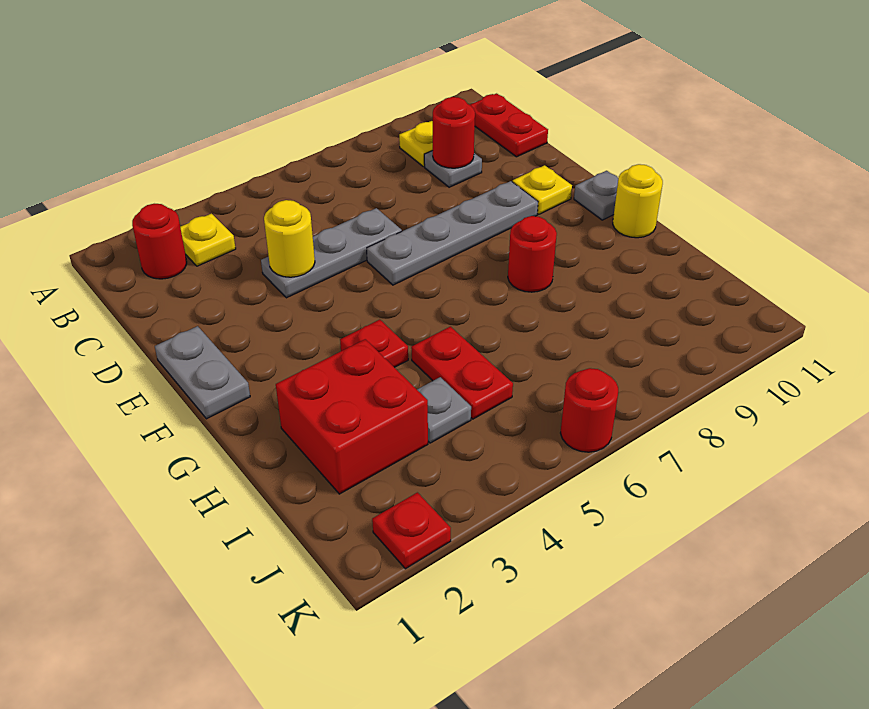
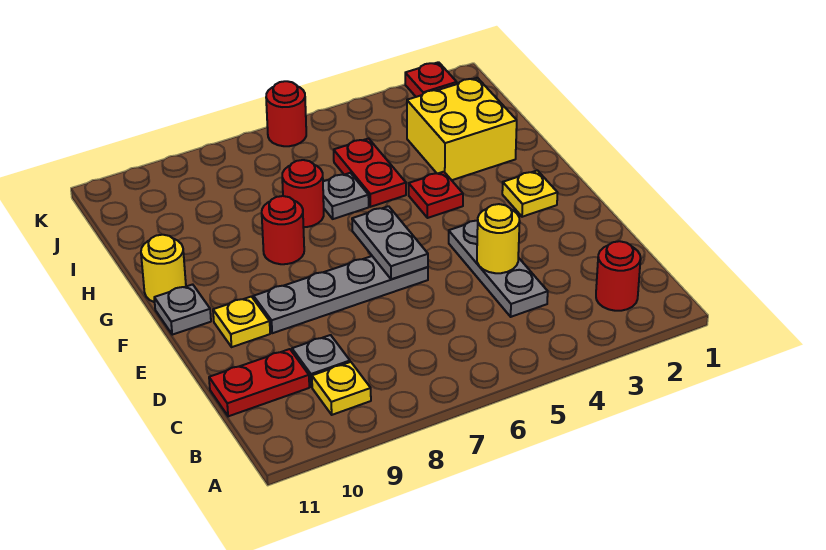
yellow 1x1 plate [180,214,236,266] -> yellow 1x1 plate moved to [502,170,558,217]
red 1x2 plate [470,93,548,157] -> red 1x2 plate turned to [209,349,309,416]
red 1x1 round brick [433,97,475,168] -> red 1x1 round brick moved to [282,160,324,227]
grey 1x3 plate [261,208,402,298] -> grey 1x3 plate turned to [449,221,548,317]
grey 1x2 plate [155,326,250,419] -> grey 1x2 plate moved to [352,206,428,279]
red 2x2 brick [276,339,428,494] -> yellow 2x2 brick [407,78,517,180]
grey 1x1 plate [417,377,471,443] -> grey 1x1 plate moved to [323,173,369,219]

